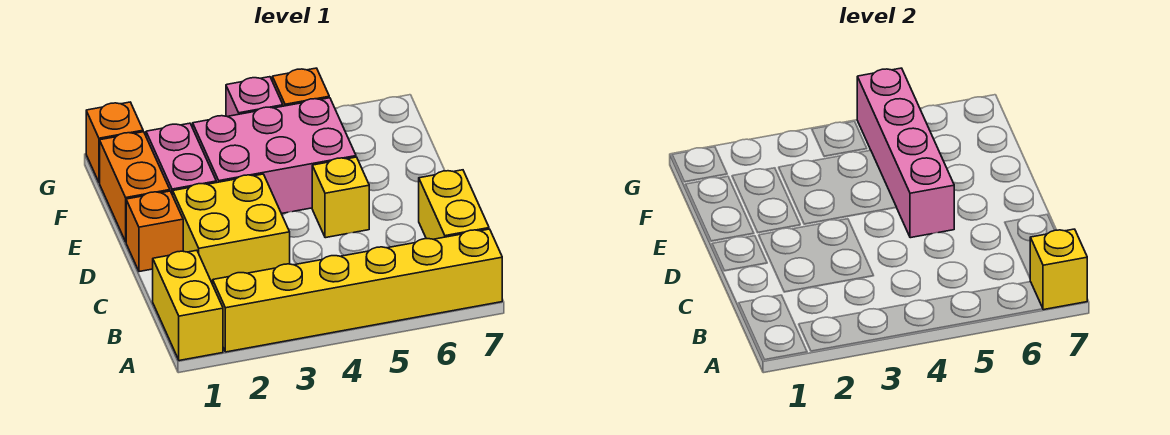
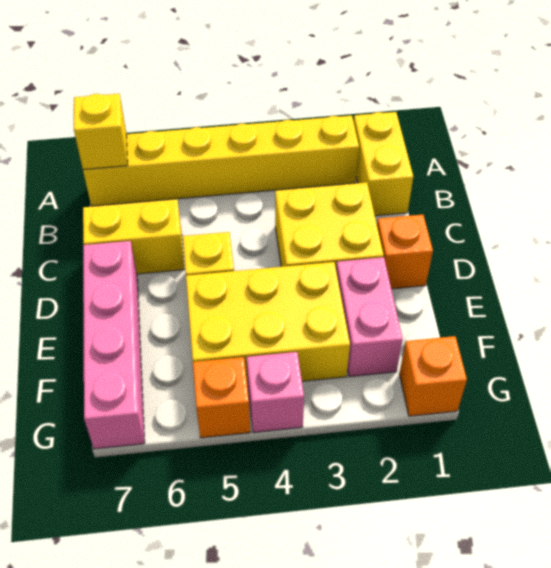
yellow 1x2 brick [419,170,489,239] -> yellow 1x2 brick turned to [83,199,184,274]
pink 1x4 brick [857,68,954,238] -> pink 1x4 brick moved to [83,241,145,449]
orange 1x2 brick [100,132,170,242] -> none
pink 2x3 brick [193,98,356,214] -> yellow 2x3 brick [186,262,350,387]

